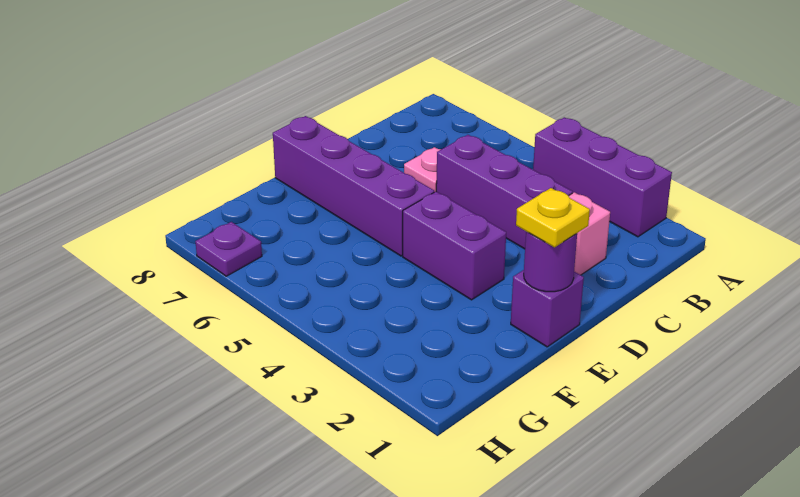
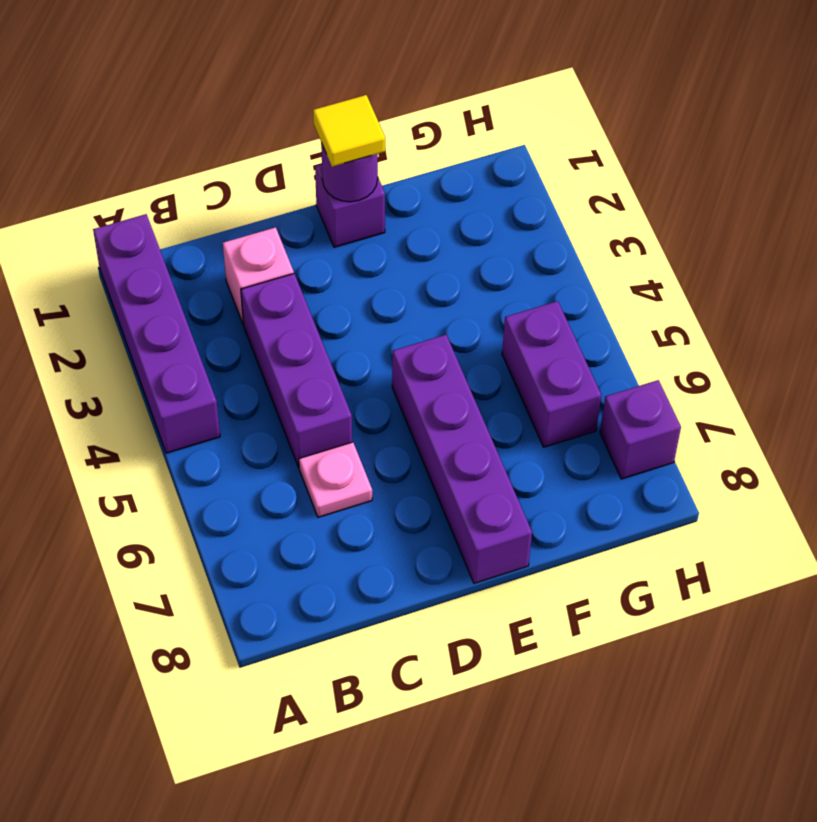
purple 1x3 brick [533,117,672,237] -> purple 1x4 brick [93,214,220,453]
yellow 1x1 plate [516,188,590,247] -> yellow 1x1 tile [313,95,385,167]
purple 1x2 brick [403,192,506,300] -> purple 1x2 brick moved to [502,301,601,447]
purple 1x1 plate [195,222,262,276] -> purple 1x1 brick [600,380,681,479]

